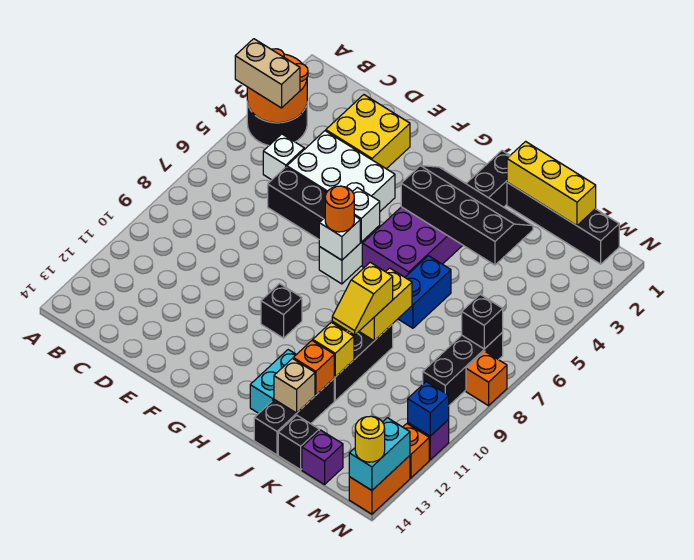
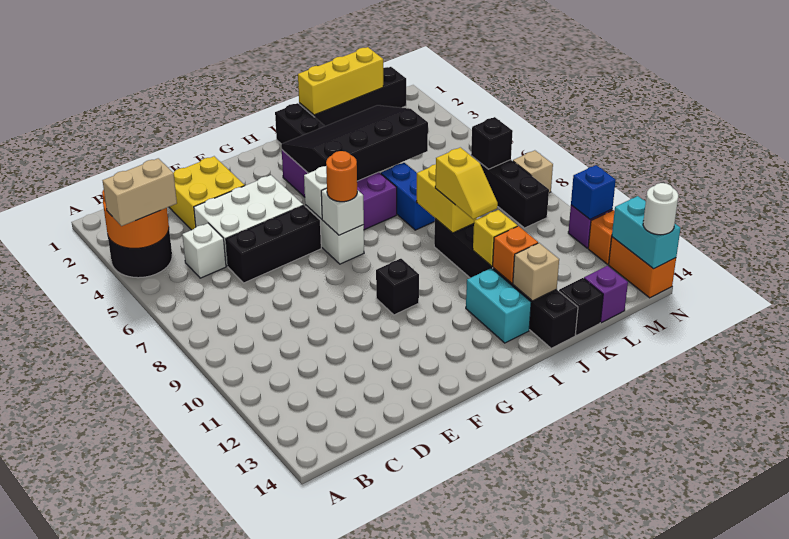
black 2x4 slope [401,166,533,265] -> black 3x4 slope [281,105,428,181]
orange 1x1 brick [466,351,507,406] -> tan 1x1 brick [513,150,553,193]
yellow 1x1 round brick [355,416,385,462] -> white 1x1 round brick [643,183,678,235]

